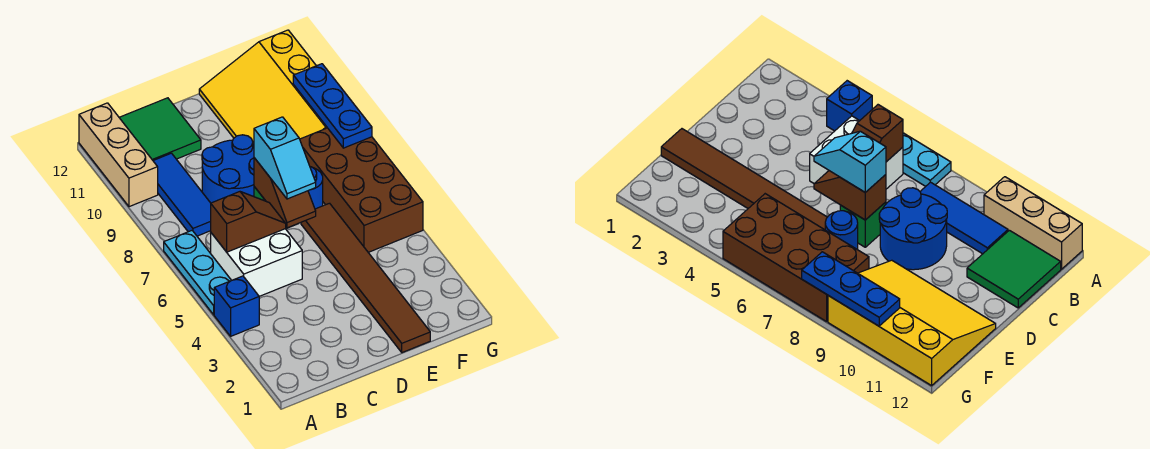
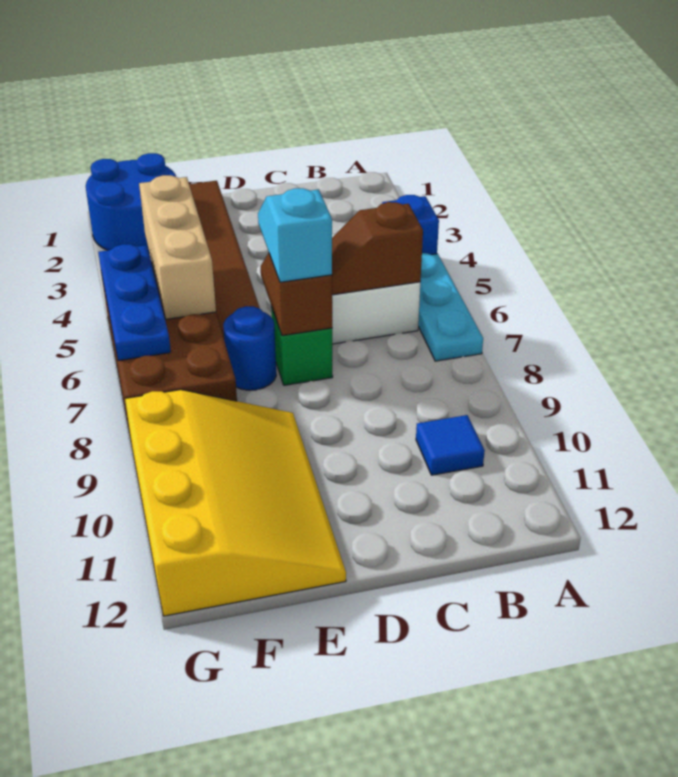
tan 1x3 brick [79,103,158,207] -> tan 1x3 brick moved to [139,175,216,319]
blue 1x3 tile [153,153,211,236] -> blue 1x1 tile [416,415,485,475]
green 2x2 tile [119,98,201,160] -> none
blue 2x2 round brick [202,135,254,203] -> blue 2x2 round brick moved to [86,153,176,250]
blue 1x3 plate [293,64,372,148] -> blue 1x3 plate moved to [98,244,171,361]

